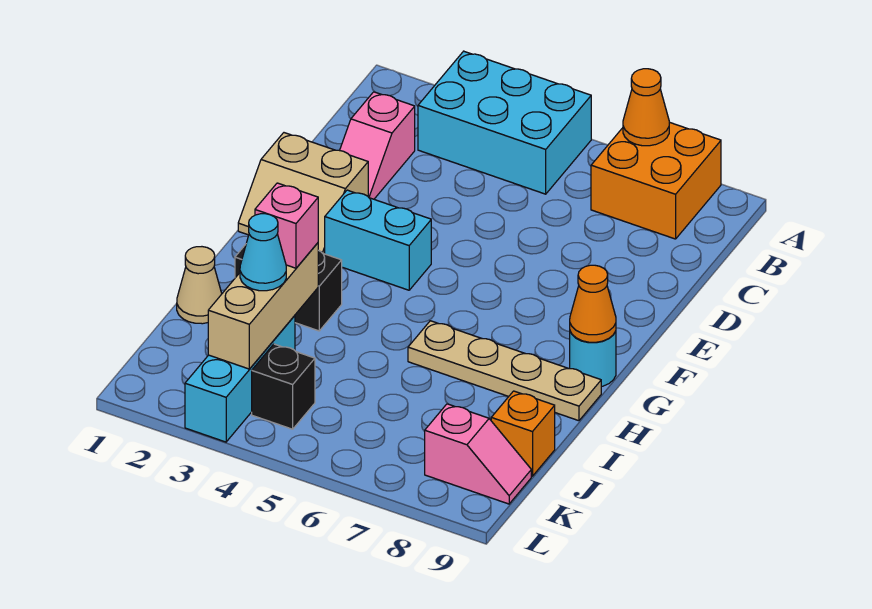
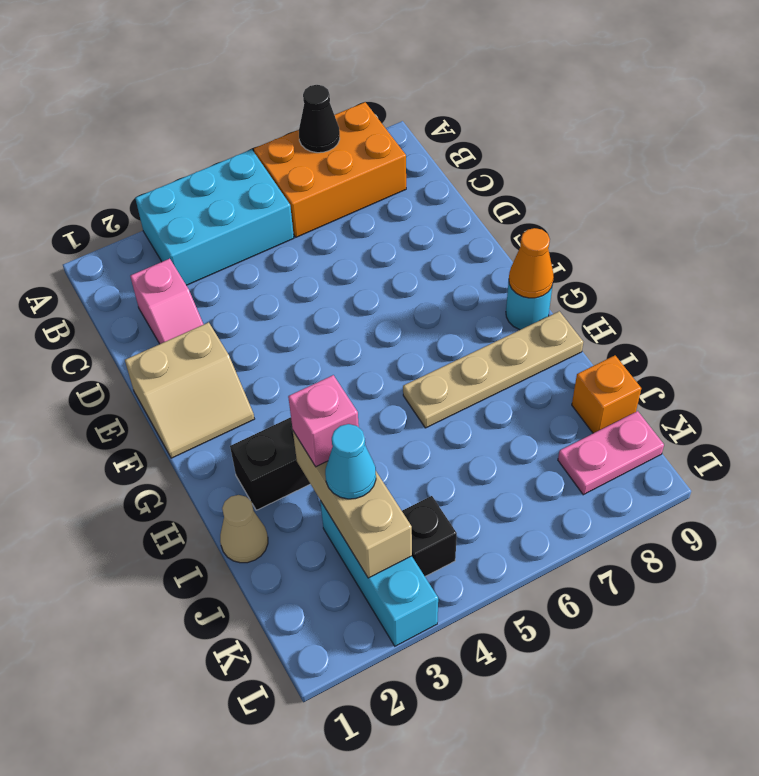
orange 2x2 brick [591,122,721,239] -> orange 2x3 brick [254,102,406,237]
orange 1x1 cone [623,69,669,146] -> black 1x1 cone [299,85,340,153]
cyan 1x2 brick [325,190,431,290] -> none
pink 1x2 slope [425,404,531,504] -> pink 1x2 plate [558,411,664,495]

